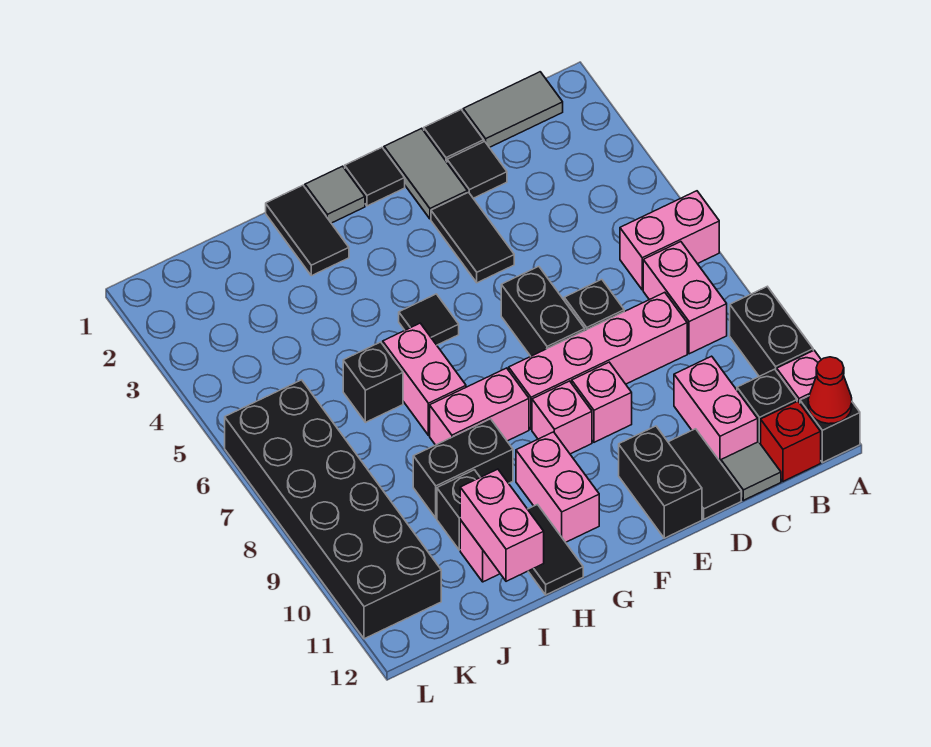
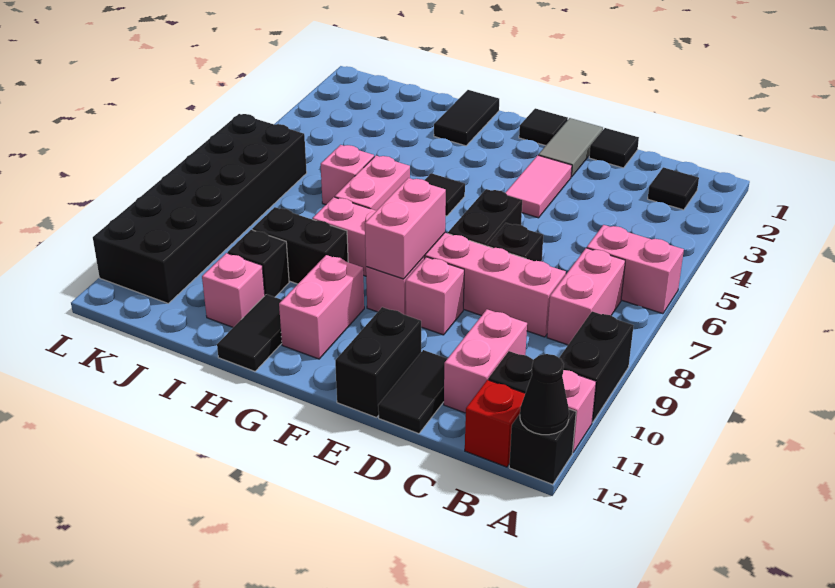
red 1x1 cone [808,357,852,424] -> black 1x1 cone [520,354,569,435]
grey 1x2 tile [463,72,563,147] -> none
grey 1x1 tile [721,442,781,500] -> none
black 1x1 tile [447,141,507,198] -> black 1x1 tile moved to [648,167,699,210]
black 1x2 tile [431,192,514,283] -> pink 1x2 tile [506,155,572,218]
grey 1x1 tile [305,166,365,223] -> none
black 1x1 brick [343,342,403,422] -> pink 1x1 brick [321,145,374,205]
pink 1x2 brick [460,469,544,581] -> pink 1x2 brick moved to [365,178,446,279]

